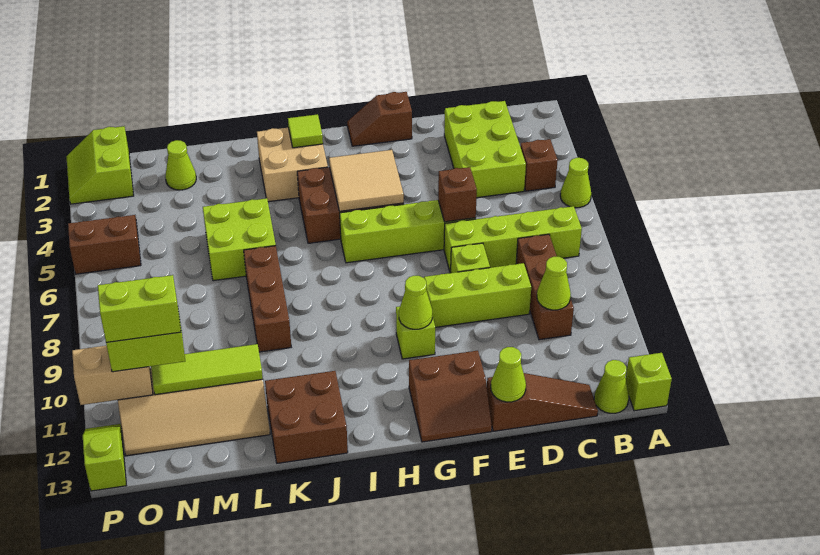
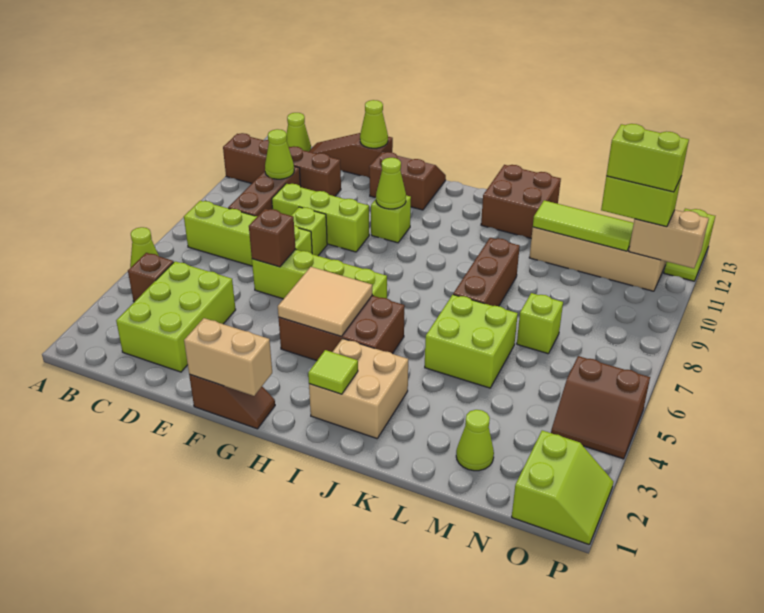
none -> brown 1x4 brick [223,133,341,196]
lime 1x1 brick [626,353,672,411] -> lime 1x1 brick moved to [517,293,563,354]
none -> tan 1x2 brick [184,318,272,396]

